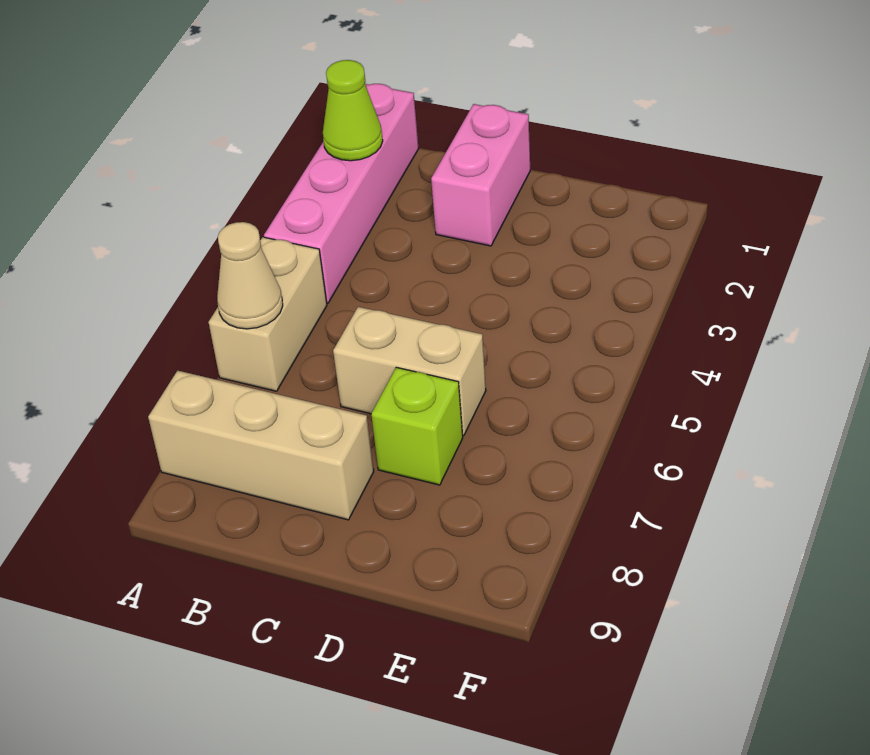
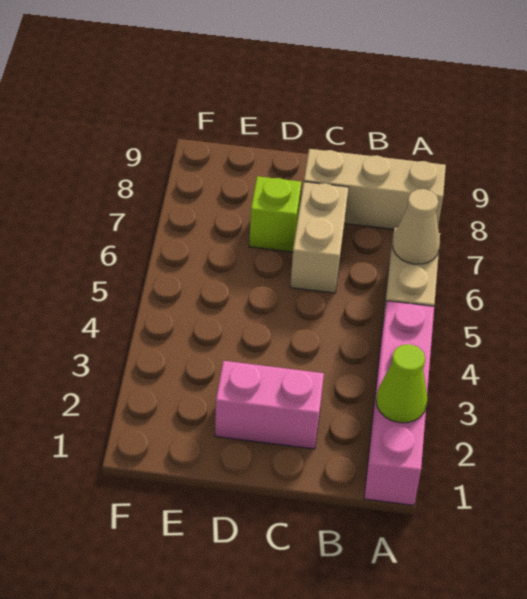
pink 1x2 brick [431,104,530,246] -> pink 1x2 brick turned to [215,361,324,449]
tan 1x2 brick [333,307,486,436] -> tan 1x2 brick turned to [290,182,349,293]

